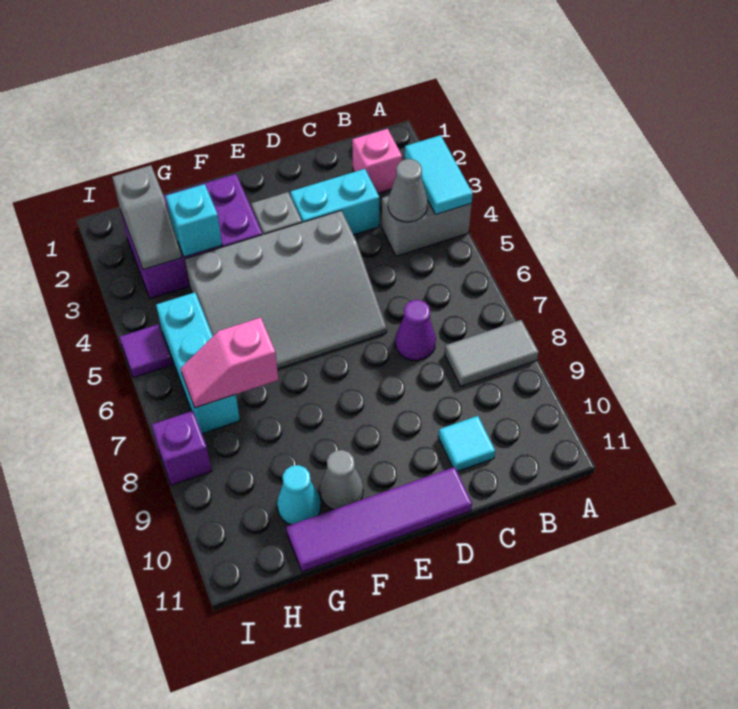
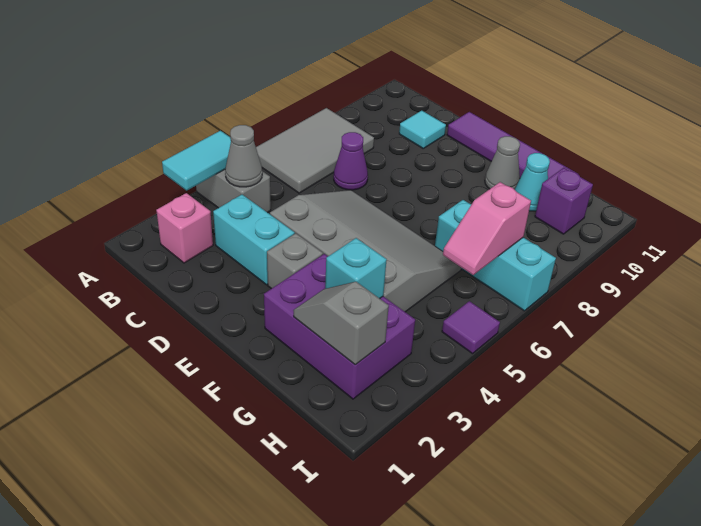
grey 1x2 tile [445,320,539,386] -> grey 2x3 tile [256,108,374,193]
pink 1x2 slope [181,317,278,408] -> pink 1x2 slope turned to [443,182,531,275]
grey 1x2 slope [112,165,182,270] -> grey 1x2 slope turned to [293,282,389,365]
cyan 1x3 brick [156,292,240,434] -> cyan 1x3 brick turned to [435,200,556,311]
purple 1x1 brick [152,411,212,485] -> purple 1x1 brick moved to [535,168,593,234]

